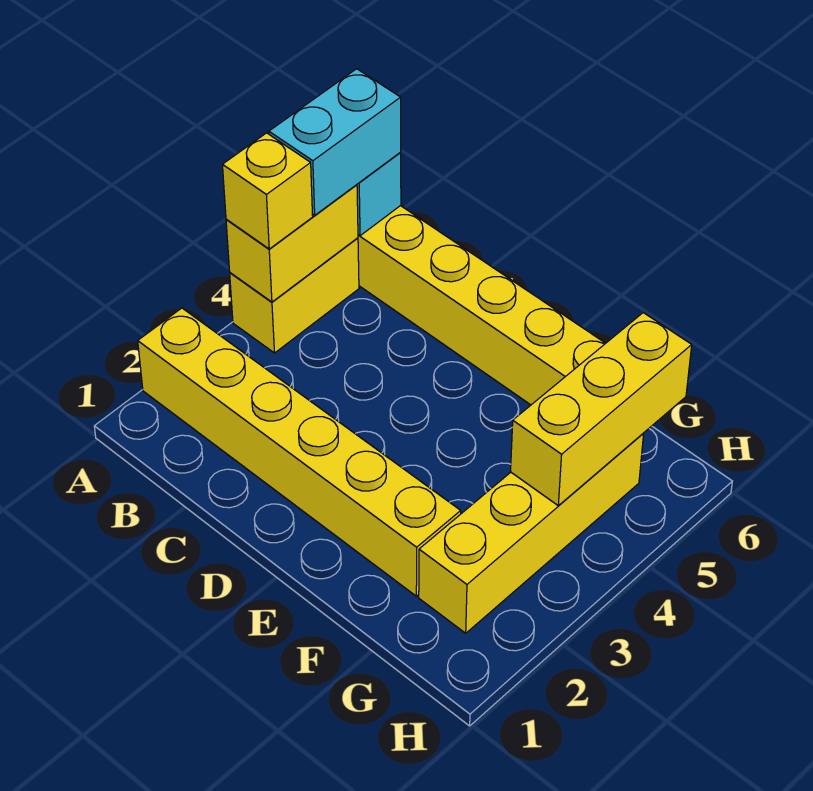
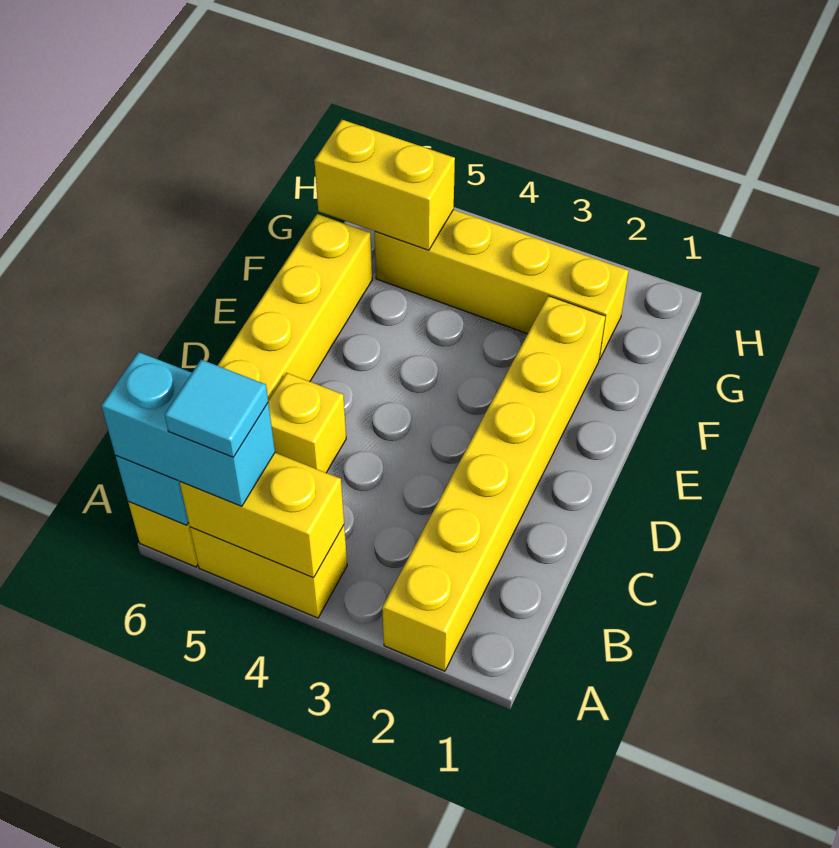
yellow 1x1 brick [223,133,313,249] -> yellow 1x1 brick moved to [268,373,346,473]
none -> cyan 1x1 tile [165,360,268,457]
yellow 1x3 brick [511,313,692,506] -> yellow 1x2 brick [314,120,455,250]

